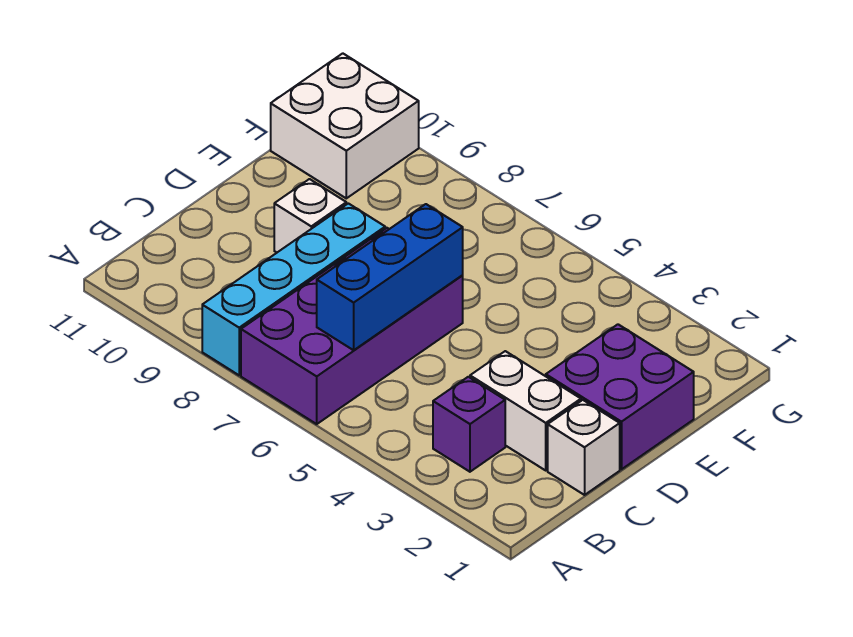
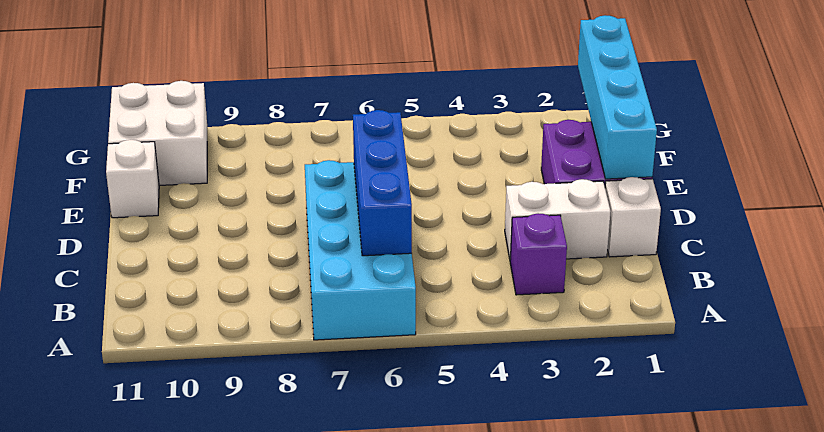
purple 2x4 brick [241,228,463,424] -> cyan 2x4 brick [305,160,416,340]
cyan 1x4 brick [202,203,385,375] -> cyan 1x4 brick moved to [578,15,657,179]
white 1x1 brick [274,179,346,252] -> white 1x1 brick moved to [106,140,159,218]

